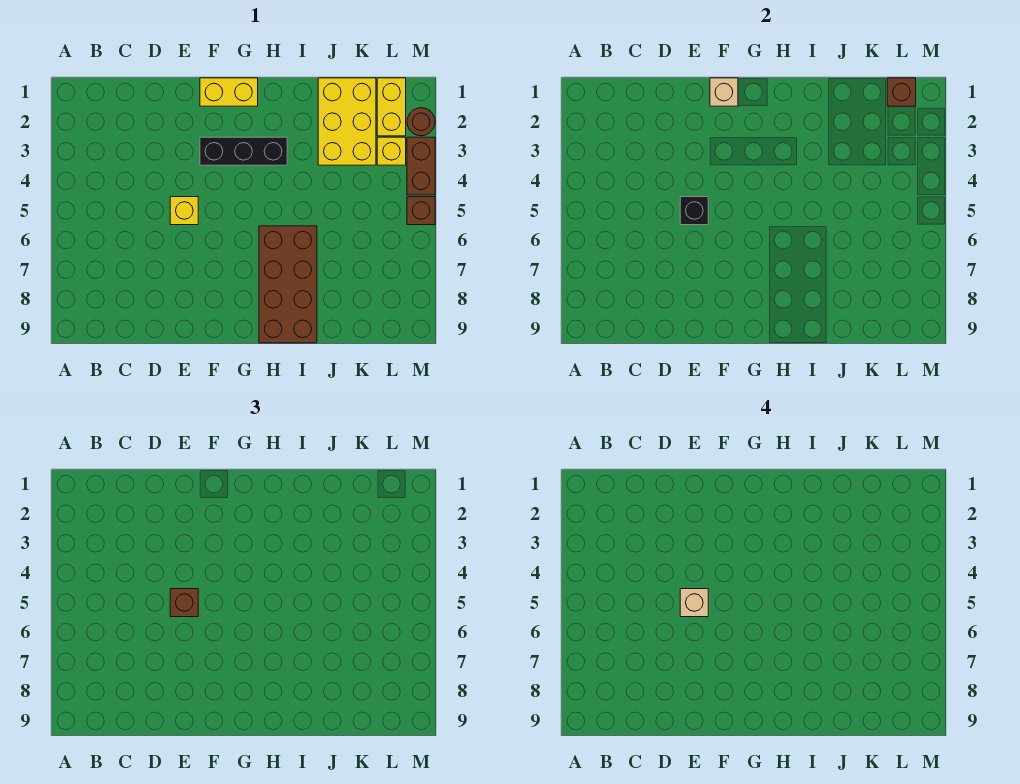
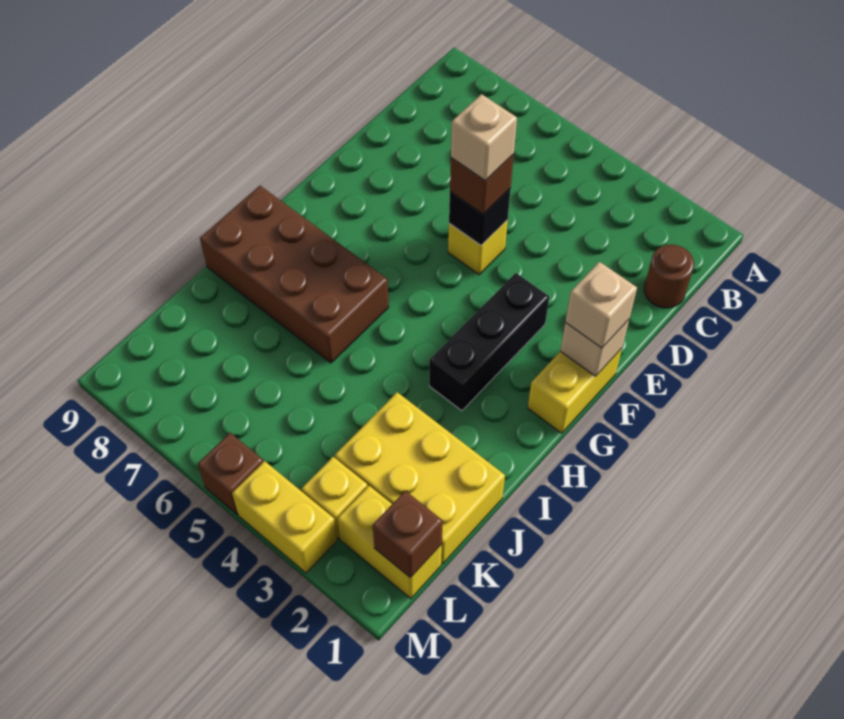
none -> tan 1x1 brick [565,262,637,348]
brown 1x1 round brick [407,108,435,136] -> brown 1x1 round brick moved to [644,245,694,308]
brown 1x2 brick [407,137,435,195] -> yellow 1x2 brick [232,461,337,573]

